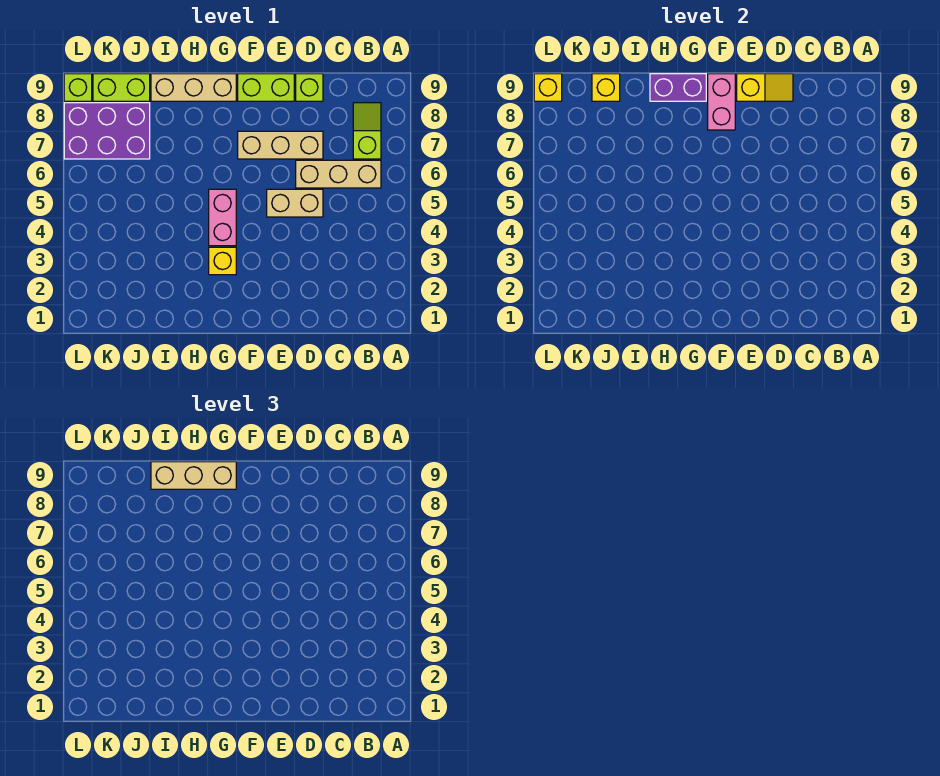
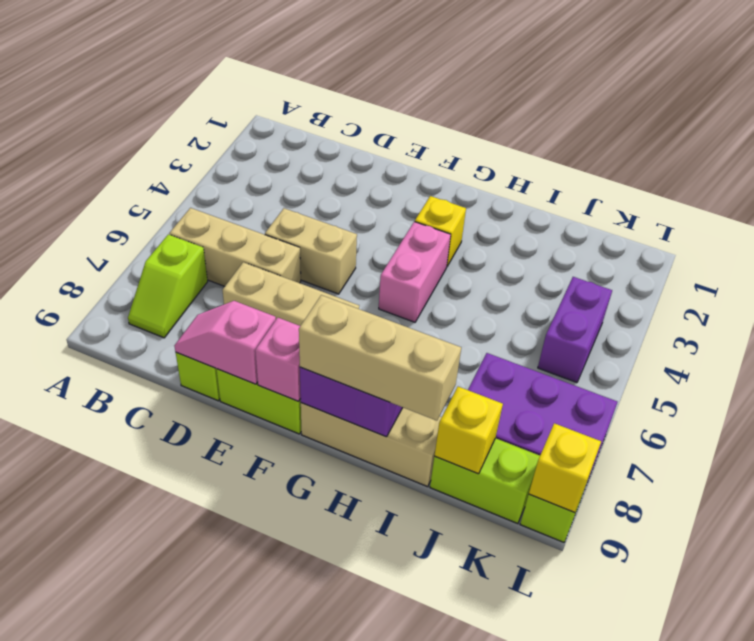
yellow 1x2 slope [737,74,793,101] -> pink 1x2 slope [174,301,276,384]
pink 1x2 brick [708,74,735,130] -> pink 1x1 brick [255,318,301,401]
none -> purple 1x2 brick [538,277,612,383]

